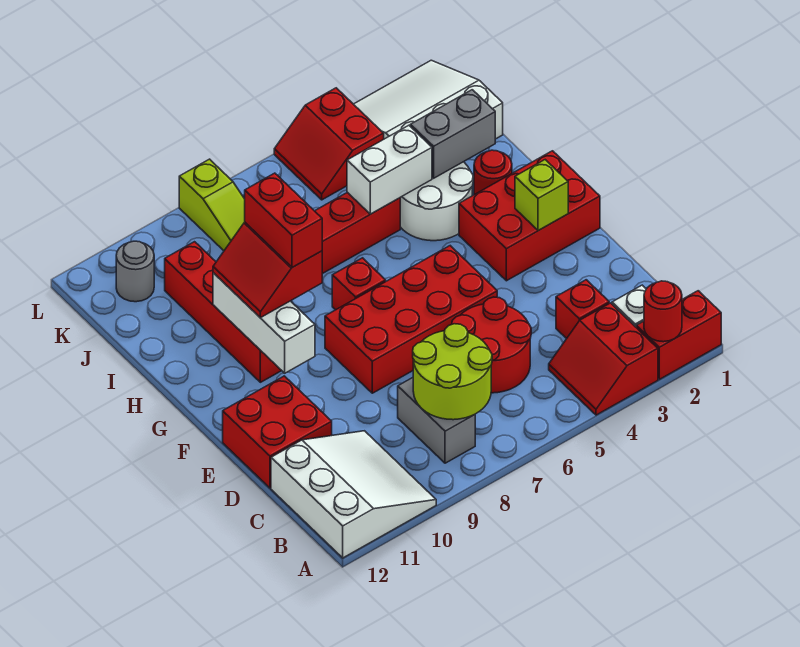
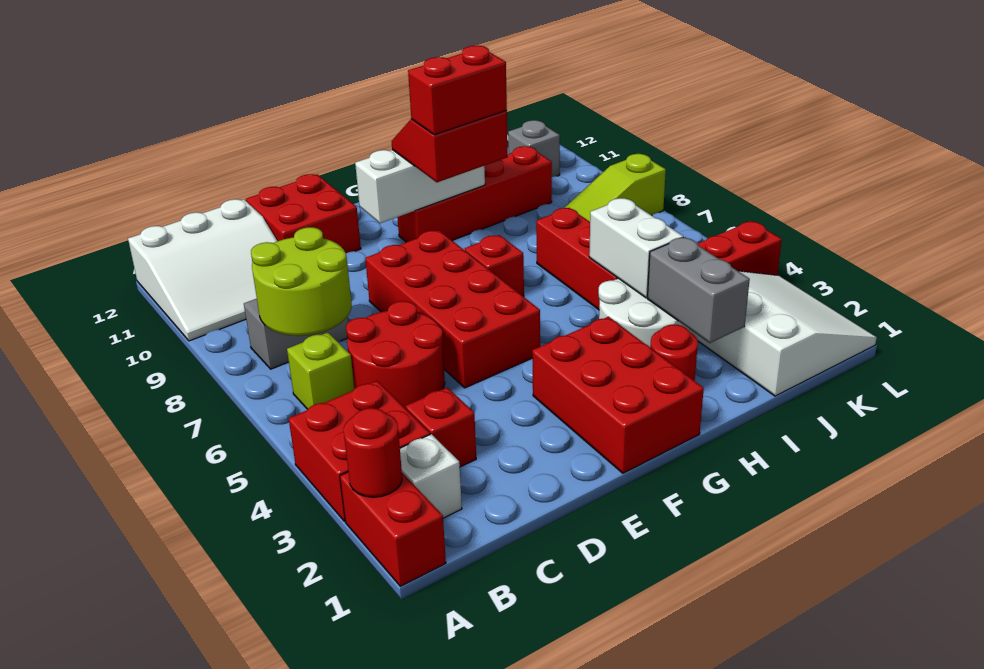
red 2x2 slope [549,303,658,415] -> red 2x2 brick [289,381,430,522]
lime 1x1 brick [515,160,568,231] -> lime 1x1 brick moved to [287,332,354,409]
grey 1x1 round brick [116,241,154,302] -> grey 1x1 brick [508,120,560,177]

